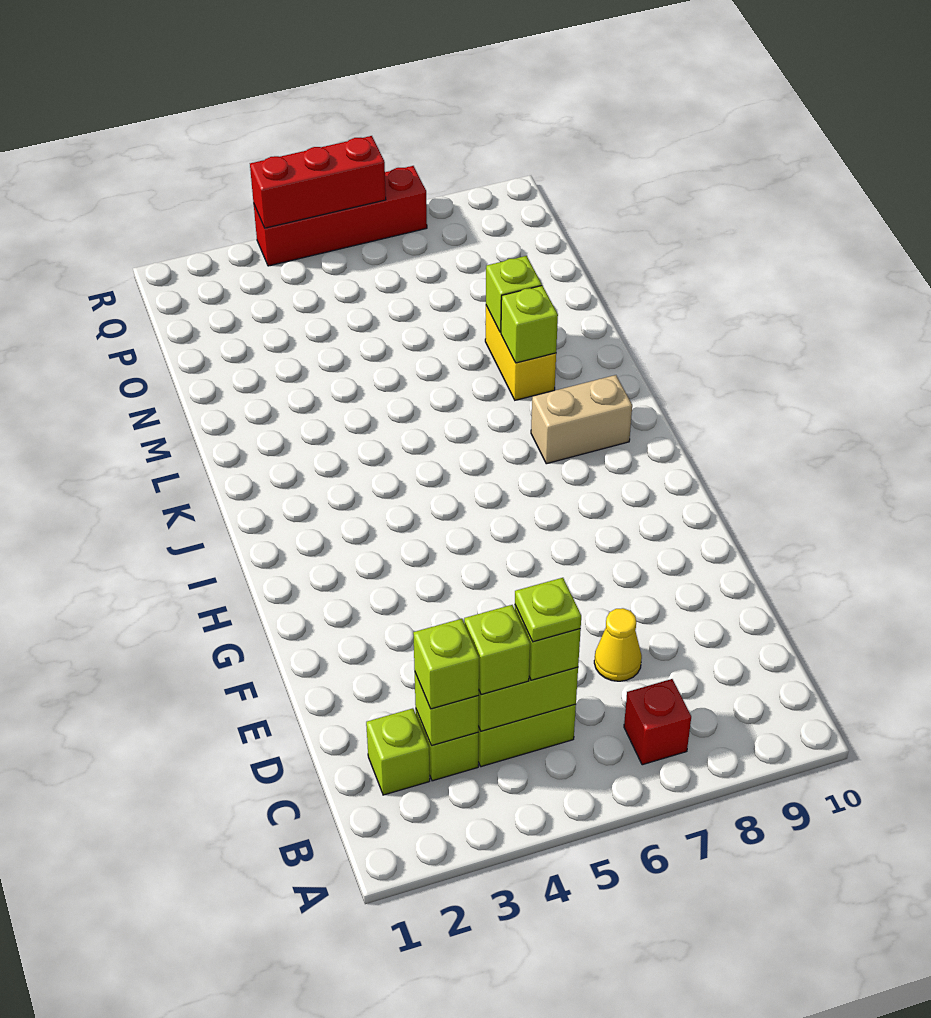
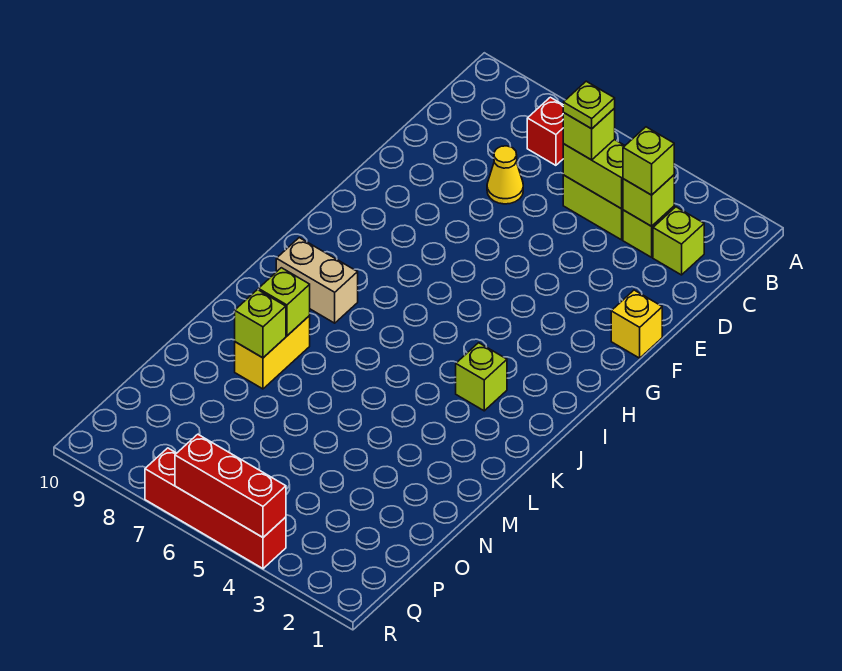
lime 1x1 brick [464,605,530,695] -> lime 1x1 brick moved to [456,343,507,411]
none -> yellow 1x1 brick [611,290,662,358]

